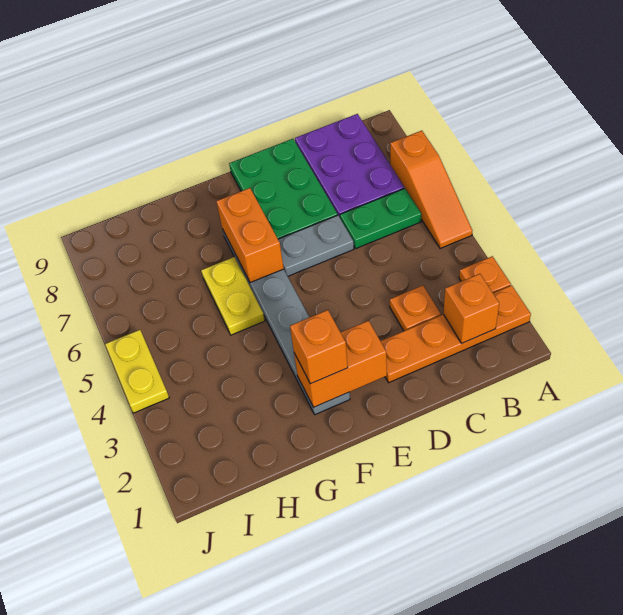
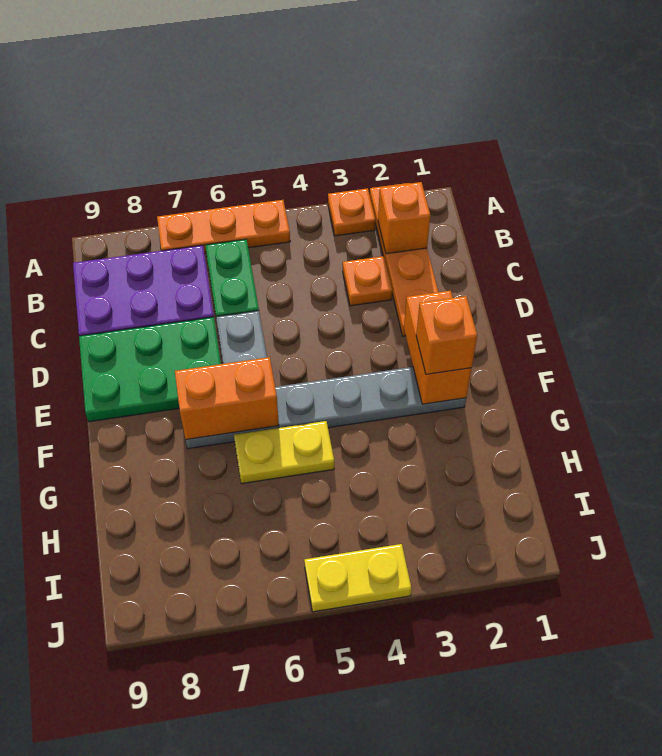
orange 1x3 slope [390,131,472,248] -> orange 1x3 plate [157,200,290,254]

